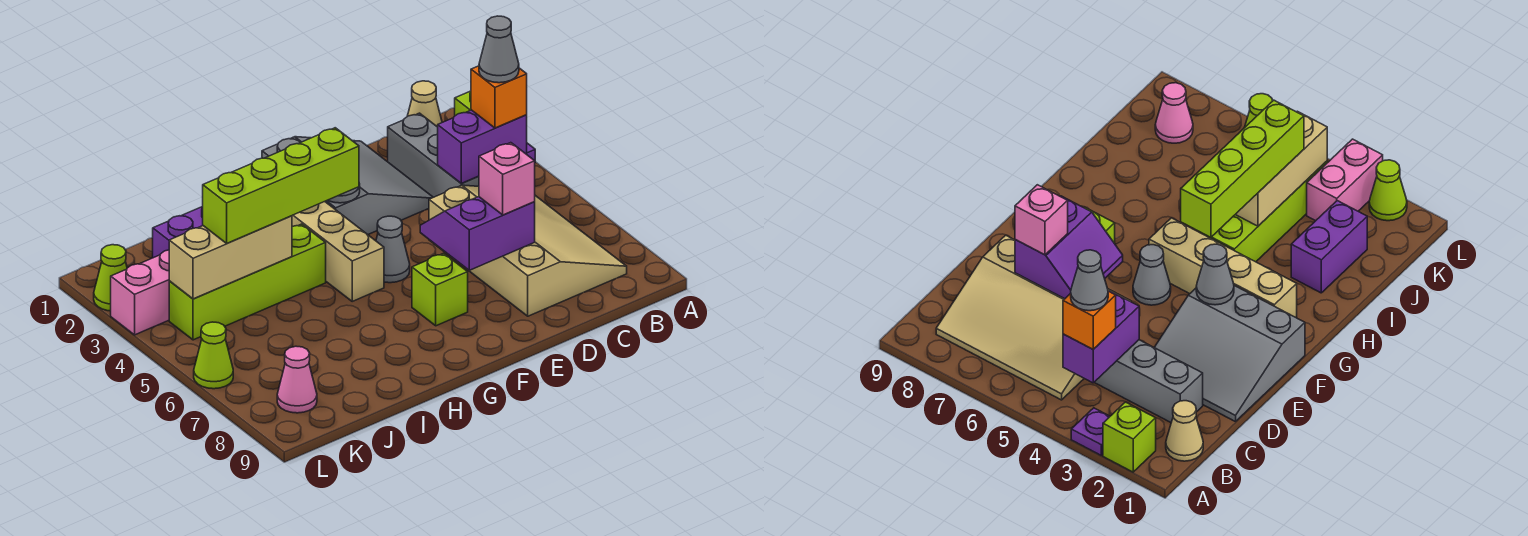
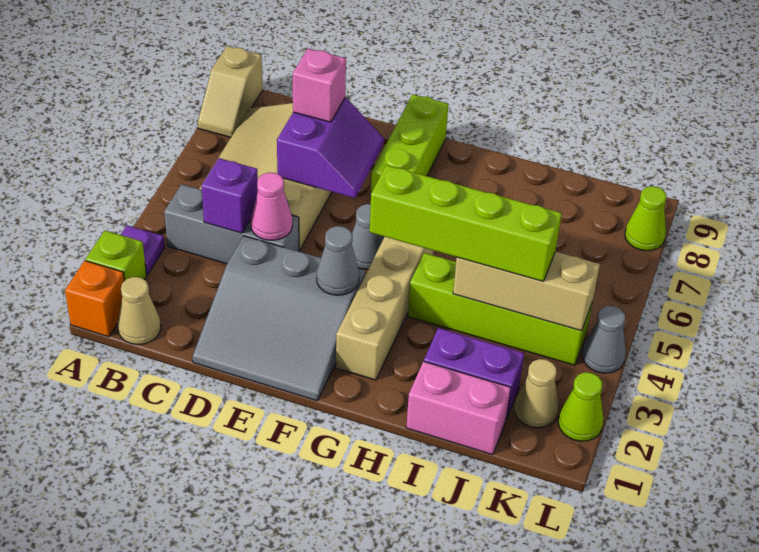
none -> tan 1x2 slope [198,46,263,137]
purple 1x2 brick [438,110,527,183] -> purple 1x1 brick [201,158,258,233]
orange 1x1 brick [471,66,527,128] -> orange 1x1 brick moved to [65,261,124,337]
grey 1x1 cone [479,16,519,83] -> grey 1x1 cone moved to [582,306,626,373]
grey 1x3 brick [388,113,479,197] -> grey 1x3 brick turned to [164,184,299,264]
grey 3x3 slope [262,137,433,234] -> grey 3x3 slope turned to [193,236,365,401]
purple 2x2 slope [420,197,535,270] -> purple 2x2 slope turned to [277,97,384,198]
lime 1x1 brick [412,253,468,326] -> lime 1x3 brick [371,94,448,193]
none -> tan 1x1 cone [514,359,559,428]
pink 1x2 brick [111,250,169,335] -> pink 1x2 brick moved to [406,361,511,455]
pink 1x1 cone [277,346,317,413] -> pink 1x1 cone moved to [251,173,292,240]
lime 1x1 cone [194,322,233,389] -> lime 1x1 cone moved to [625,186,666,251]

